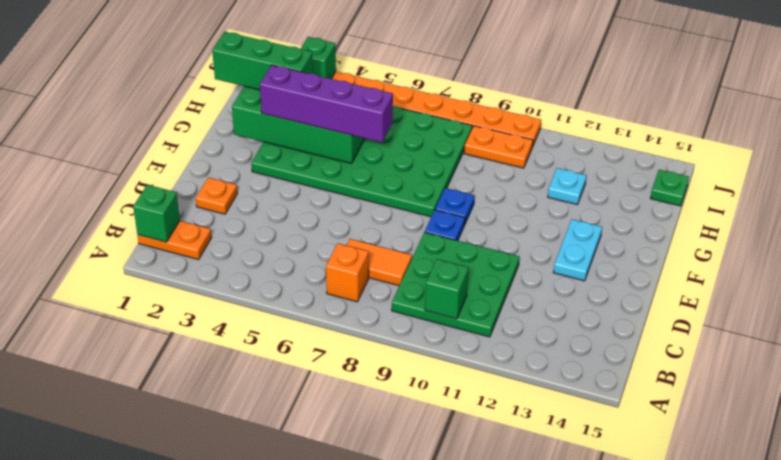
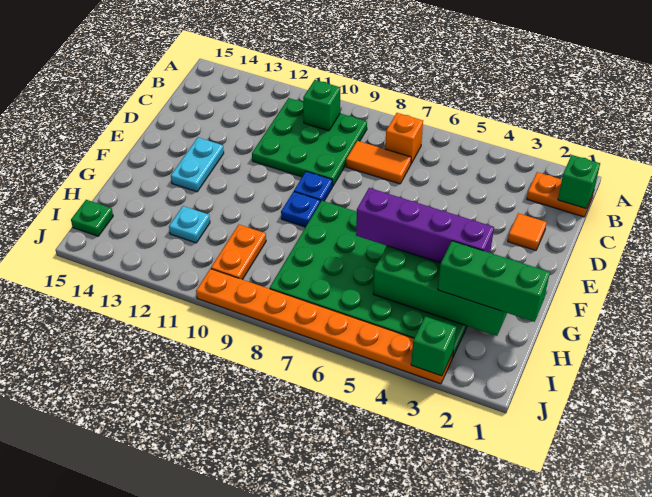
orange 1x1 plate [196,177,237,214] -> orange 1x1 tile [508,213,547,250]
orange 1x2 plate [464,126,533,168] -> orange 1x2 plate turned to [211,225,266,280]

